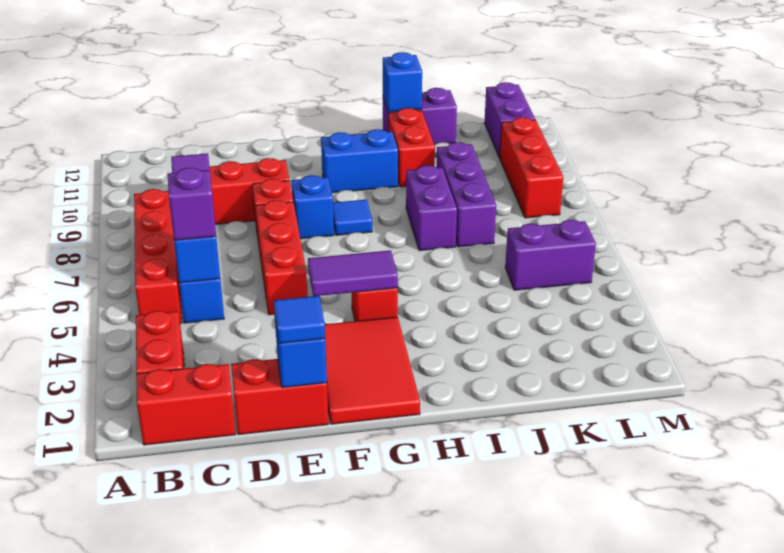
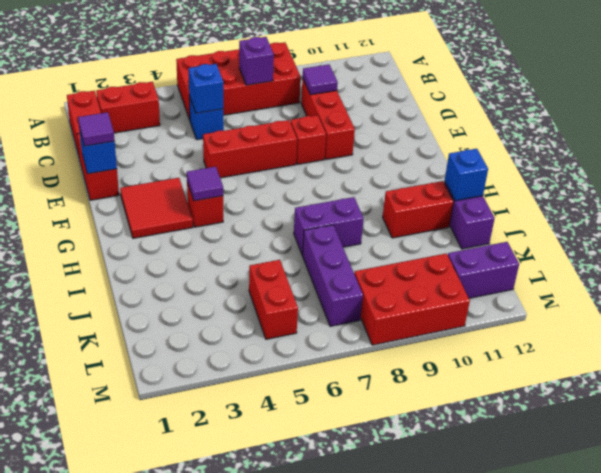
red 1x4 brick [134,189,182,324] -> red 2x4 brick [176,42,301,120]
purple 1x1 brick [168,168,216,240] -> purple 1x1 brick moved to [239,37,274,85]
blue 1x1 tile [274,296,325,343] -> purple 1x1 tile [78,112,115,146]
red 2x3 tile [325,317,420,424] -> red 2x2 tile [120,178,193,238]
purple 1x2 tile [308,250,398,296] -> purple 1x1 tile [187,167,223,201]
blue 1x1 brick [291,175,334,239] -> none
blue 1x1 tile [333,199,372,235] -> none
blue 1x2 brick [321,129,398,193] -> none
purple 1x3 brick [437,142,496,247] -> purple 1x3 brick turned to [303,225,363,326]
purple 1x2 brick [505,220,596,290] -> red 1x2 brick [249,260,298,339]
red 1x3 brick [500,117,563,218] -> red 2x3 brick [354,253,470,345]

